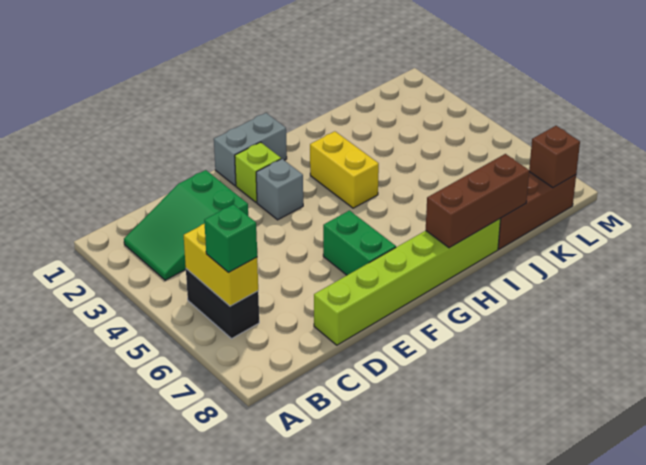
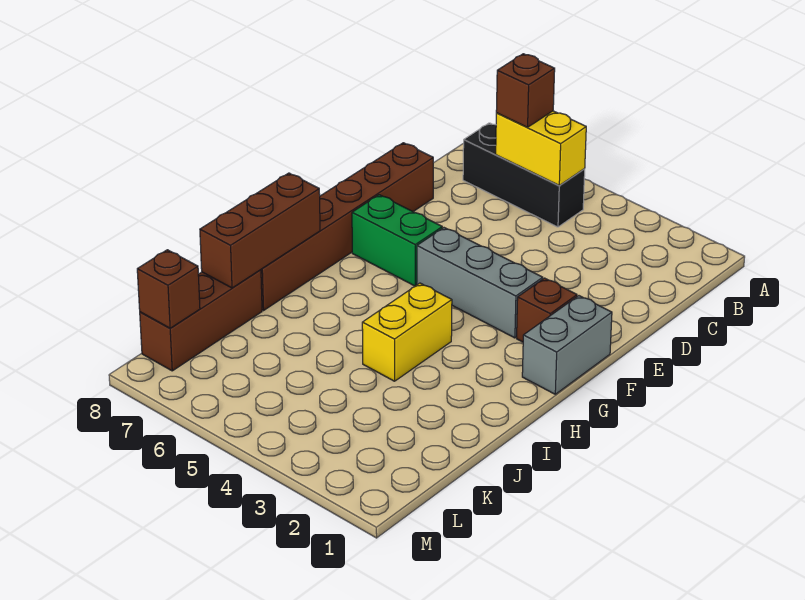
green 2x3 slope [124,170,248,280] -> none
black 1x2 brick [186,269,259,339] -> black 1x3 brick [463,123,585,227]
green 1x1 brick [204,204,257,273] -> brown 1x1 brick [496,54,555,127]
lime 1x6 brick [314,219,501,345] -> brown 1x6 brick [261,143,433,310]
lime 1x1 brick [235,142,281,203] -> brown 1x1 brick [517,278,577,342]
grey 1x1 brick [256,159,303,220] -> grey 1x3 brick [417,228,543,338]
yellow 1x2 brick [310,131,379,208] -> yellow 1x2 brick turned to [362,283,452,381]

